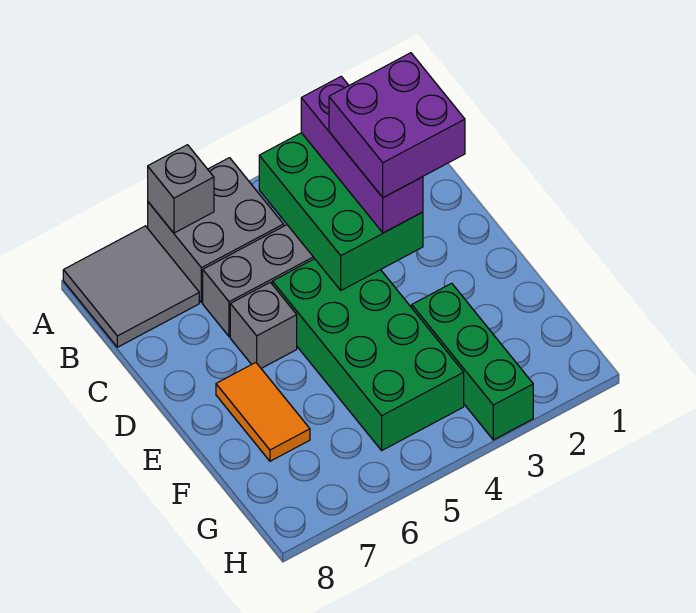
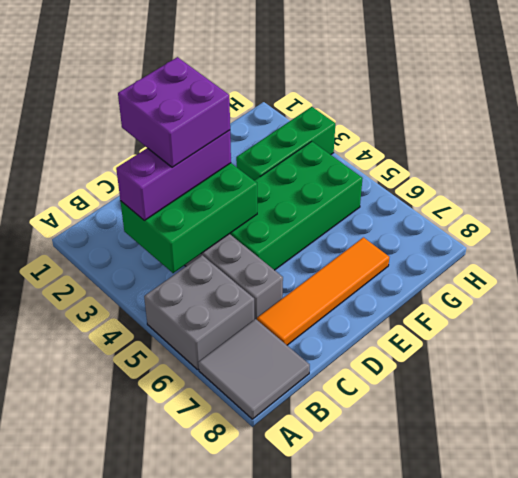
grey 1x1 brick [148,145,214,233] -> none
grey 1x1 brick [230,282,297,368] -> none
orange 1x2 tile [216,363,310,461] -> orange 1x4 tile [257,237,389,345]

